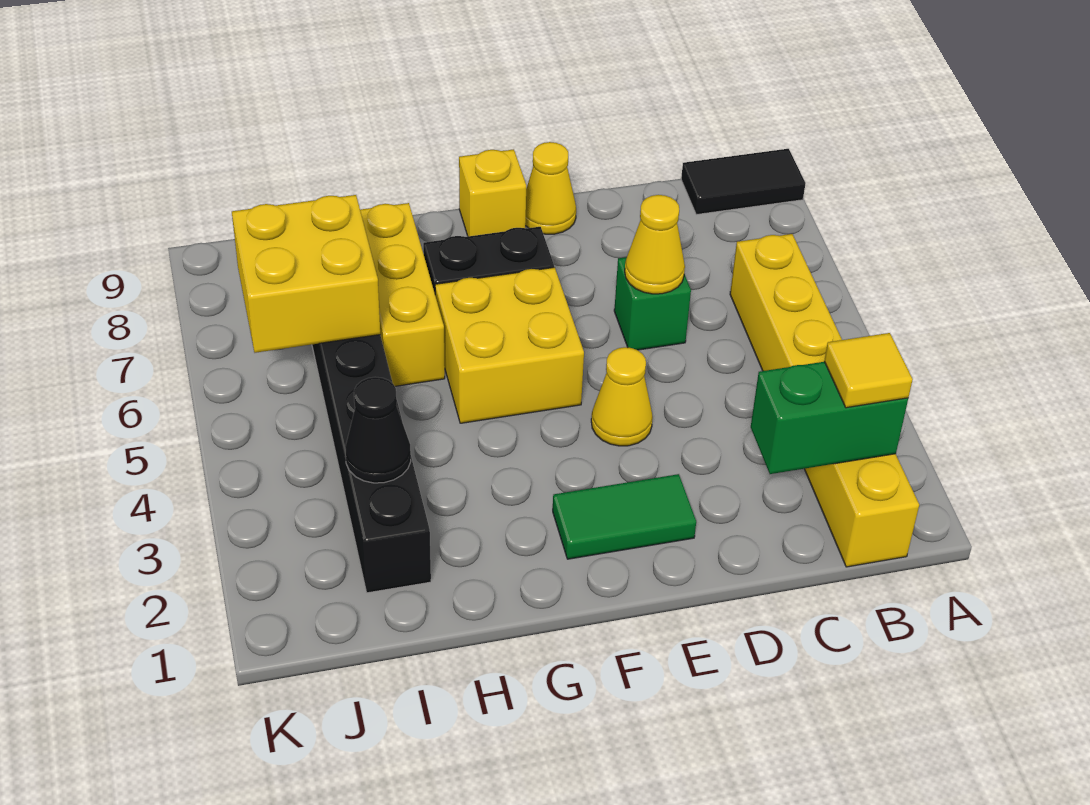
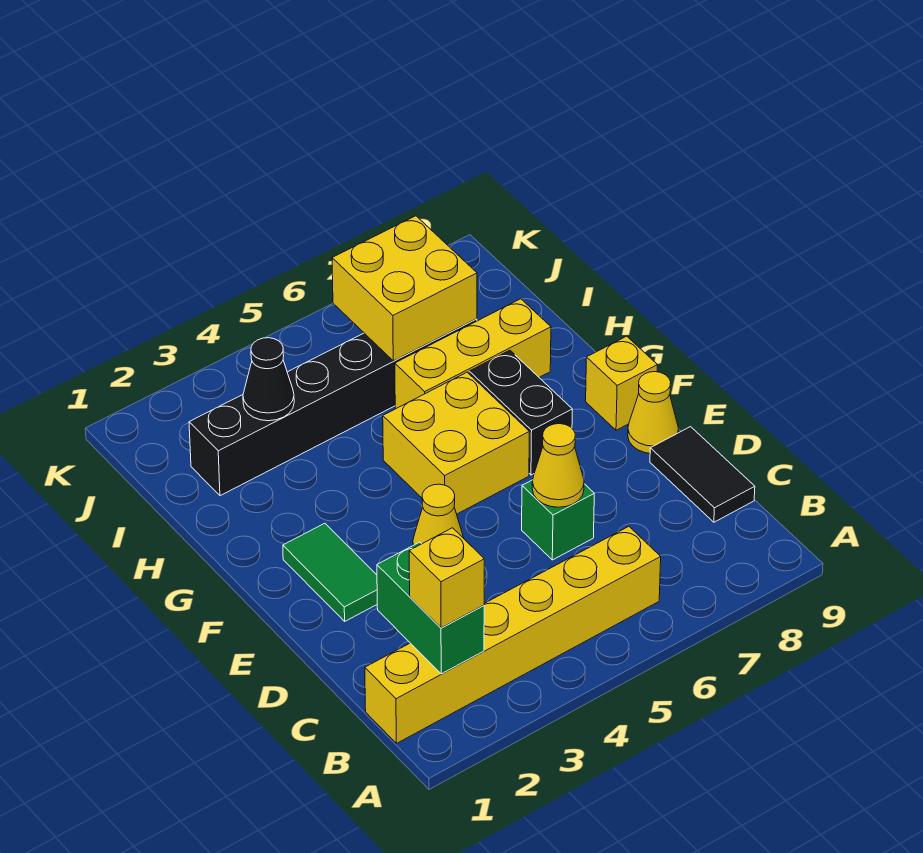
black 1x2 tile [681,149,806,215] -> black 1x2 tile moved to [650,427,755,522]
yellow 1x1 tile [824,333,913,408] -> yellow 1x1 brick [409,528,484,628]

